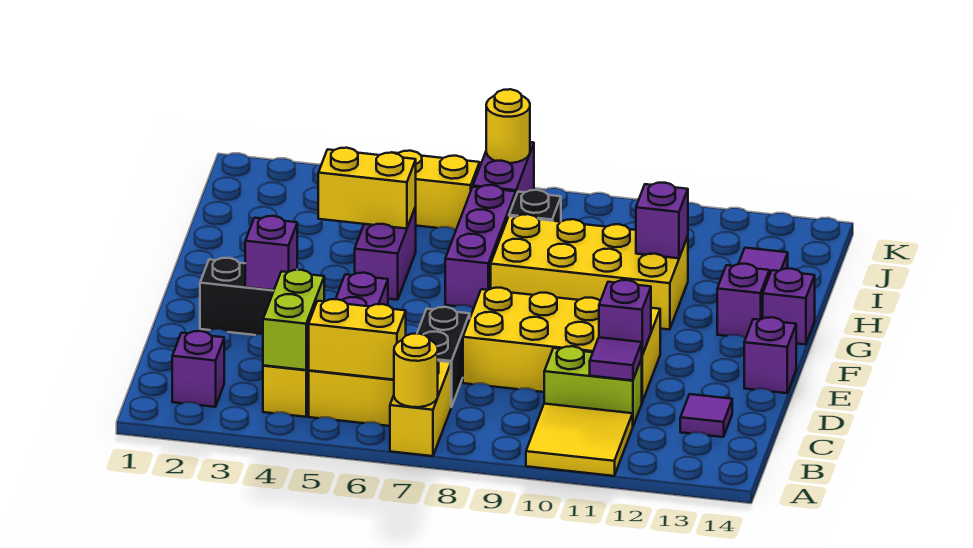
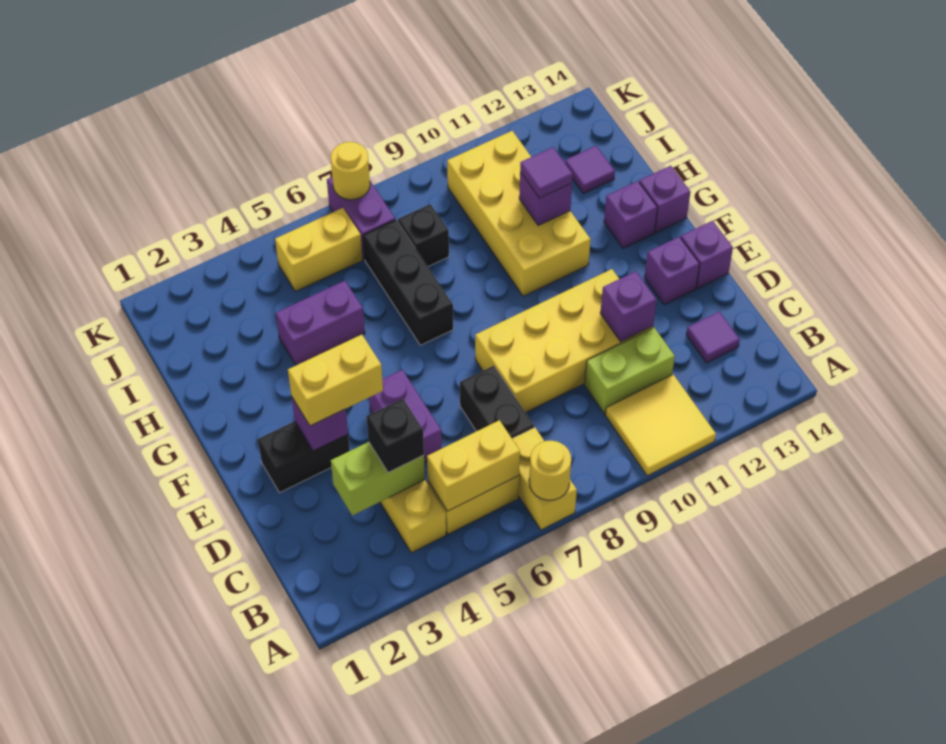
purple 1x1 brick [172,331,224,407] -> purple 1x1 brick moved to [645,237,700,305]
lime 1x2 brick [263,270,324,370] -> lime 1x2 brick turned to [331,442,425,515]
none -> black 1x1 brick [367,399,424,473]
purple 1x1 tile [590,337,642,380] -> purple 1x1 tile moved to [520,147,573,198]
purple 1x2 brick [355,207,416,300] -> purple 1x2 brick turned to [276,281,365,365]
purple 1x3 brick [445,185,516,308] -> black 1x3 brick [363,220,453,345]
yellow 2x4 brick [491,214,688,330] -> yellow 2x4 brick turned to [447,131,591,296]
yellow 1x2 brick [318,148,416,229] -> yellow 1x2 brick moved to [288,335,383,426]

